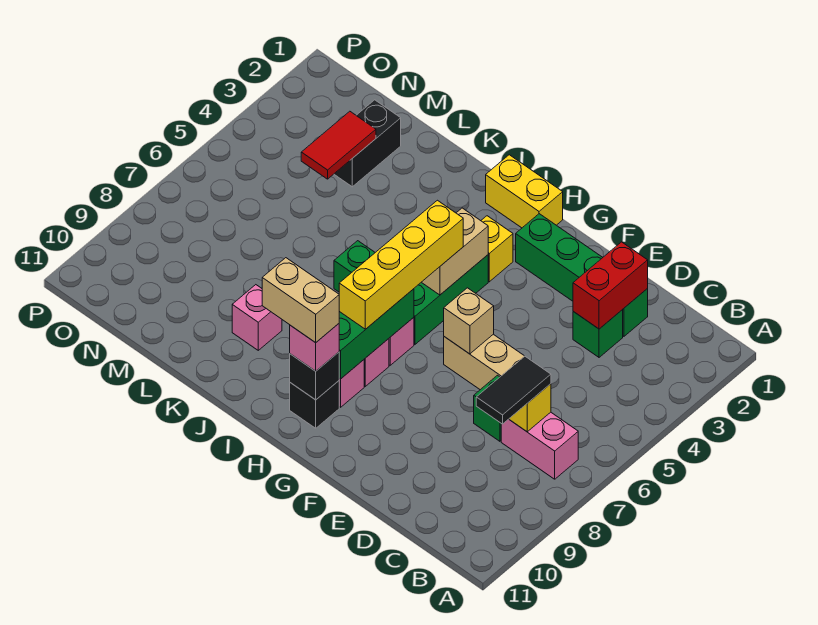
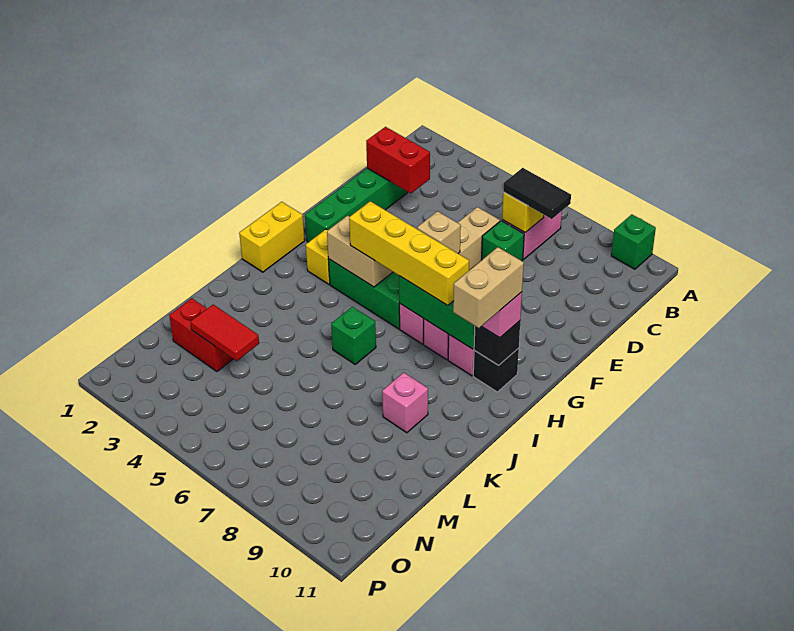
green 1x1 brick [573,310,623,357] -> green 1x1 brick moved to [611,214,656,269]
black 1x2 brick [334,100,401,187] -> red 1x2 brick [169,298,233,371]

